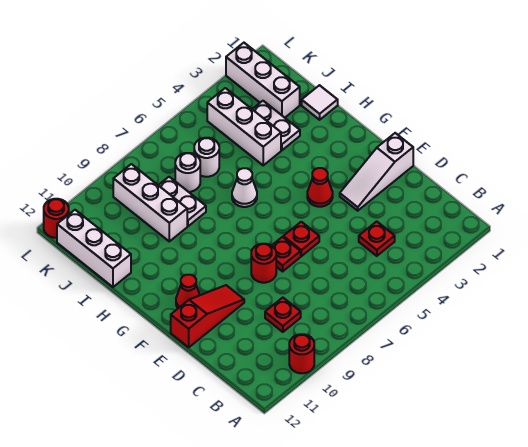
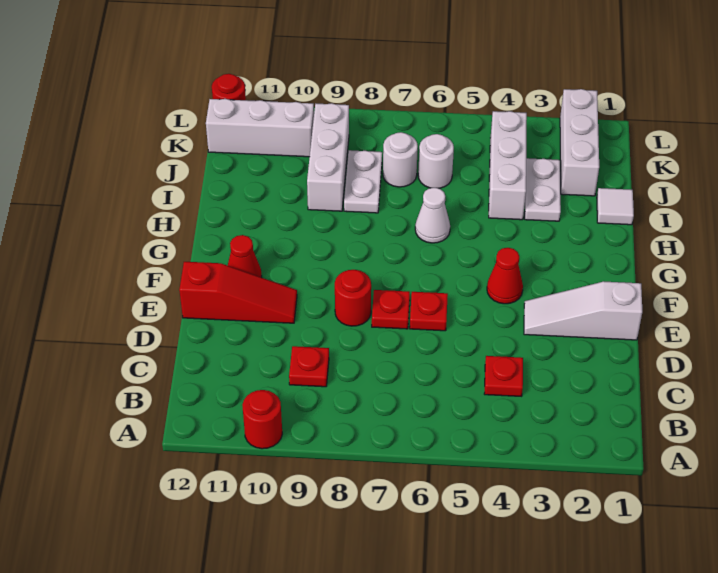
white 1x3 brick [57,210,131,287] -> white 1x3 brick turned to [206,99,314,157]

